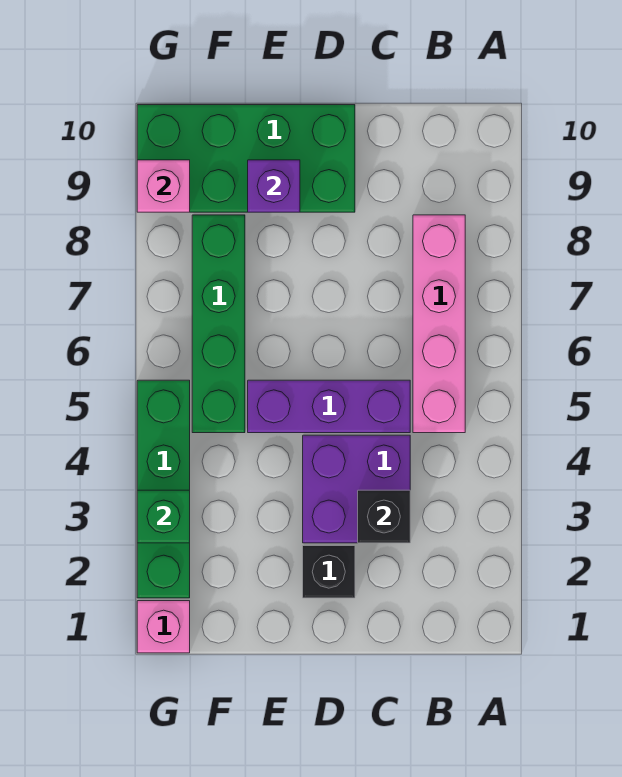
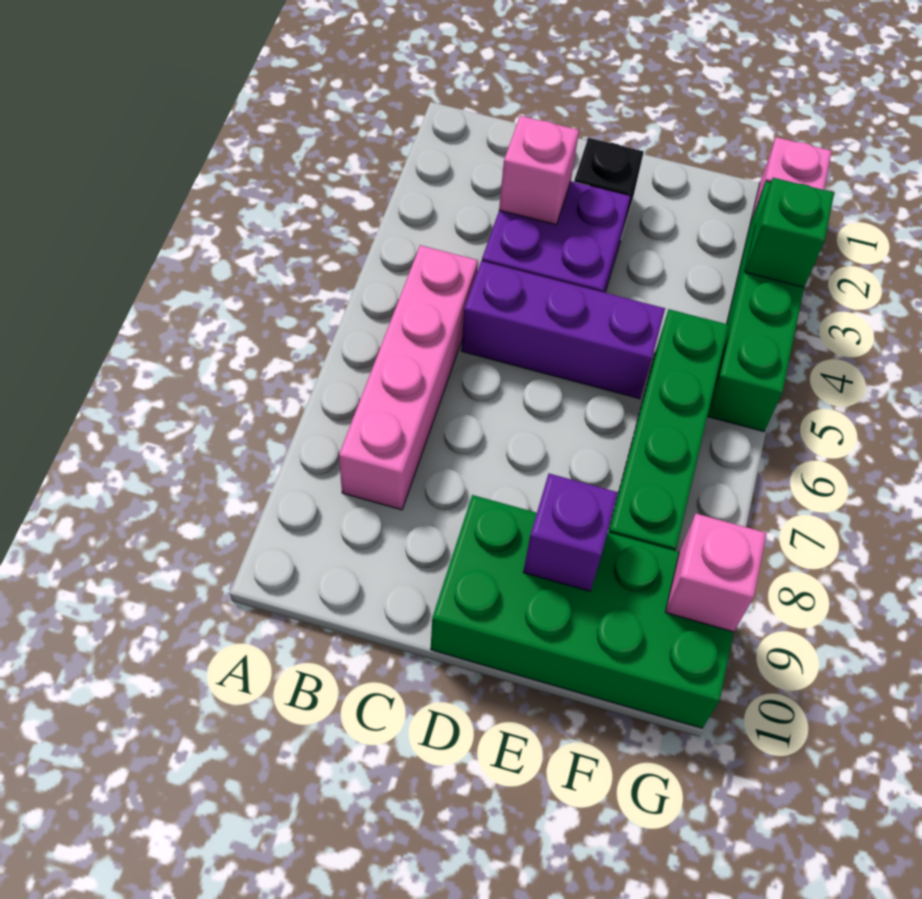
black 1x1 brick [358,490,410,543] -> pink 1x1 brick [499,116,579,225]

